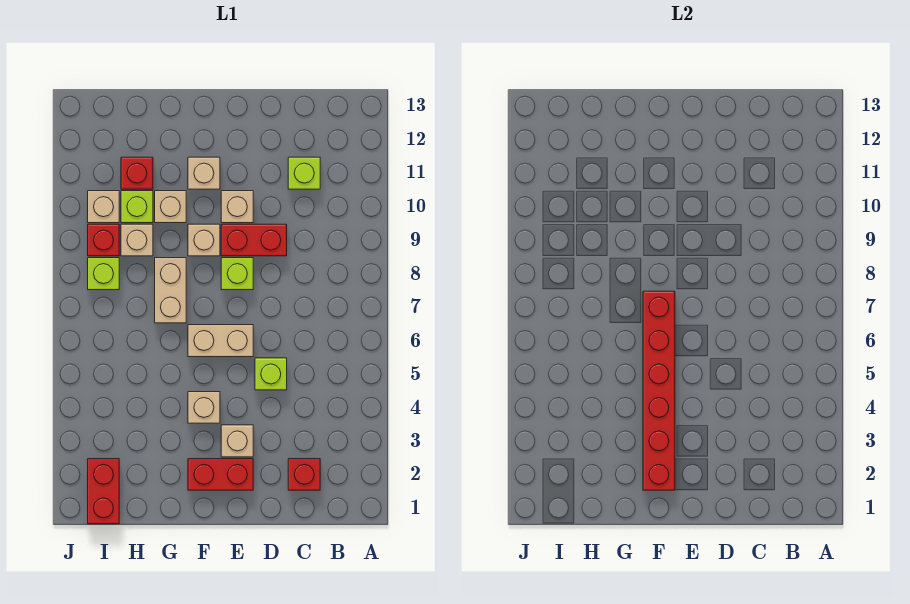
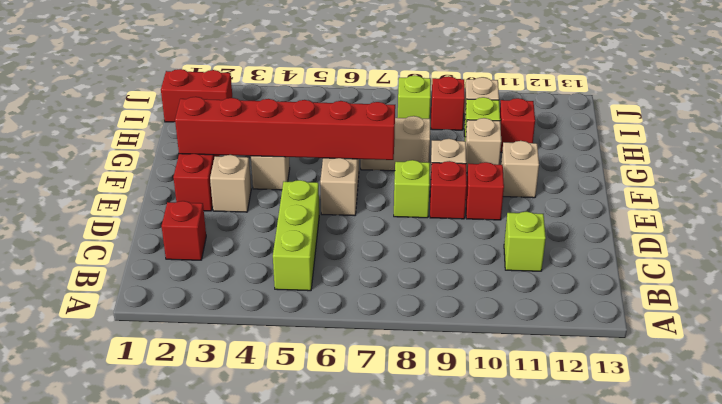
lime 1x1 brick [255,358,287,390] -> lime 1x3 brick [273,180,319,291]
red 1x2 brick [221,224,287,256] -> red 1x1 brick [430,161,467,219]
tan 1x1 brick [221,191,253,223] -> red 1x1 brick [466,162,504,220]
tan 1x1 brick [121,224,153,256] -> none

